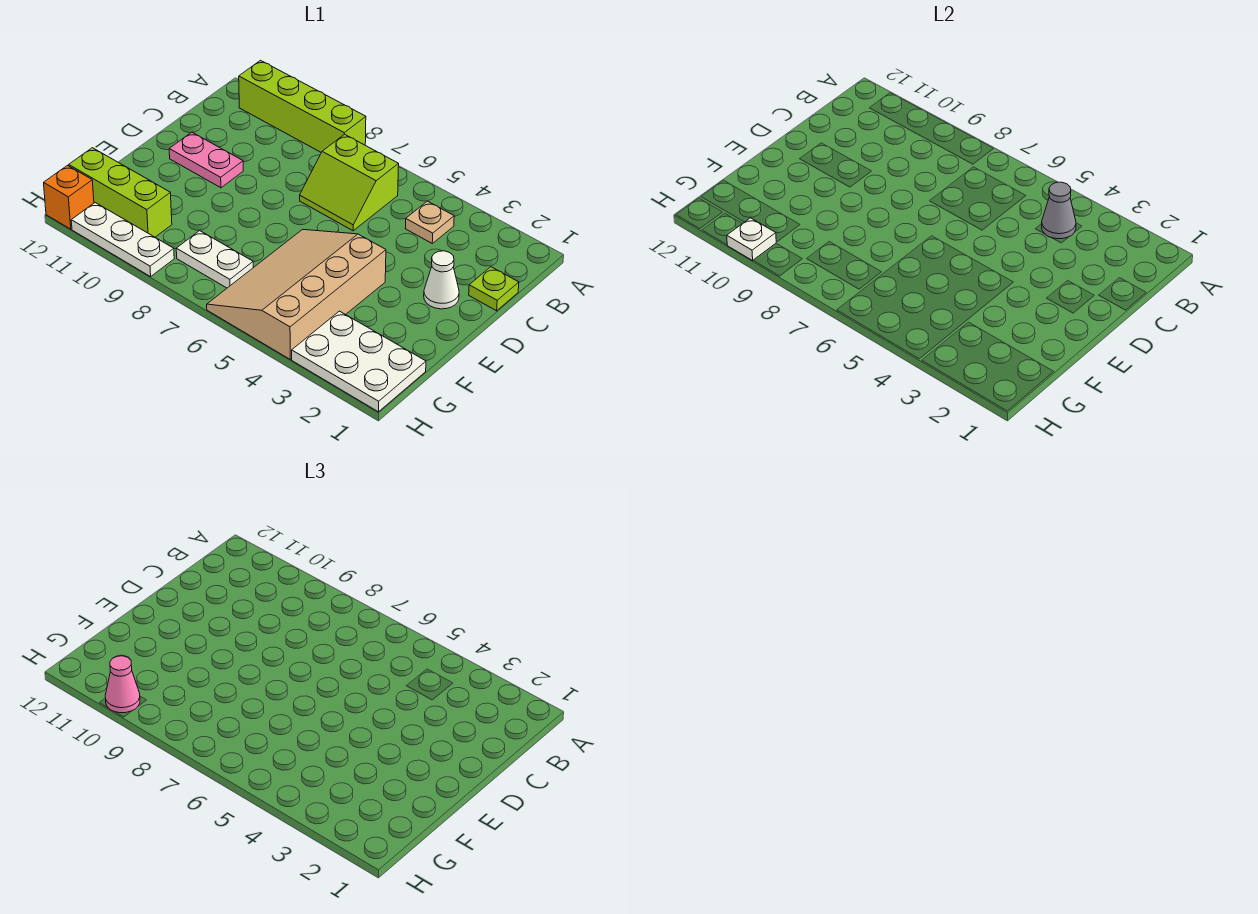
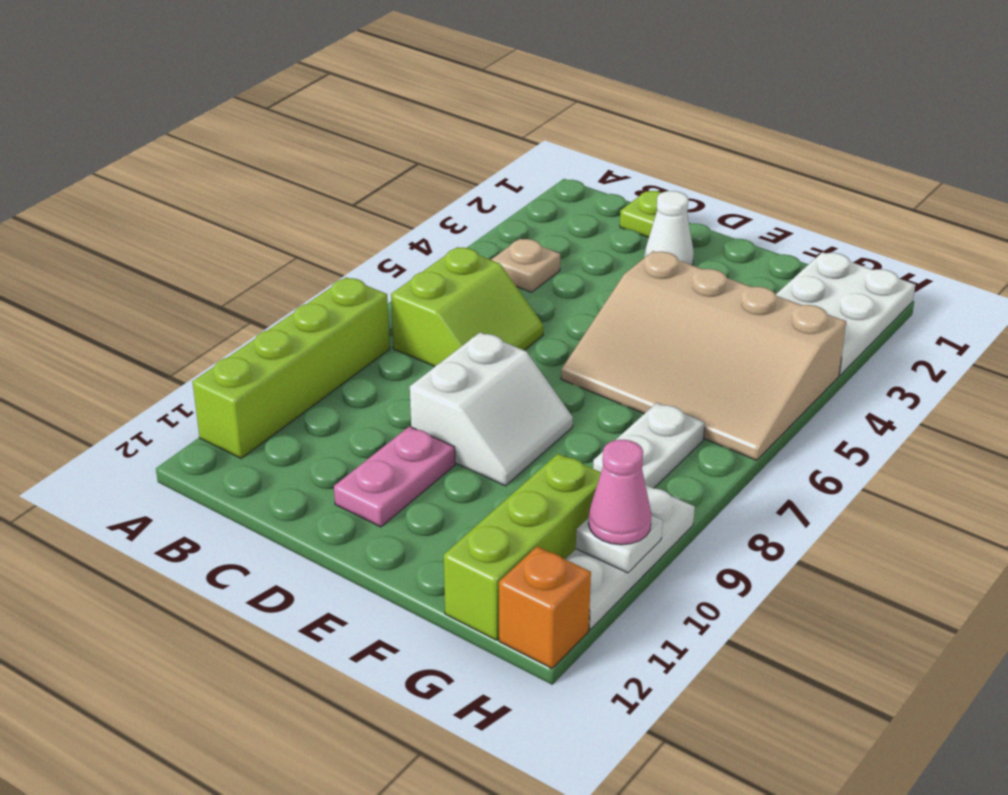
grey 1x1 cone [1042,182,1076,239] -> none
none -> white 2x2 slope [410,332,573,486]

